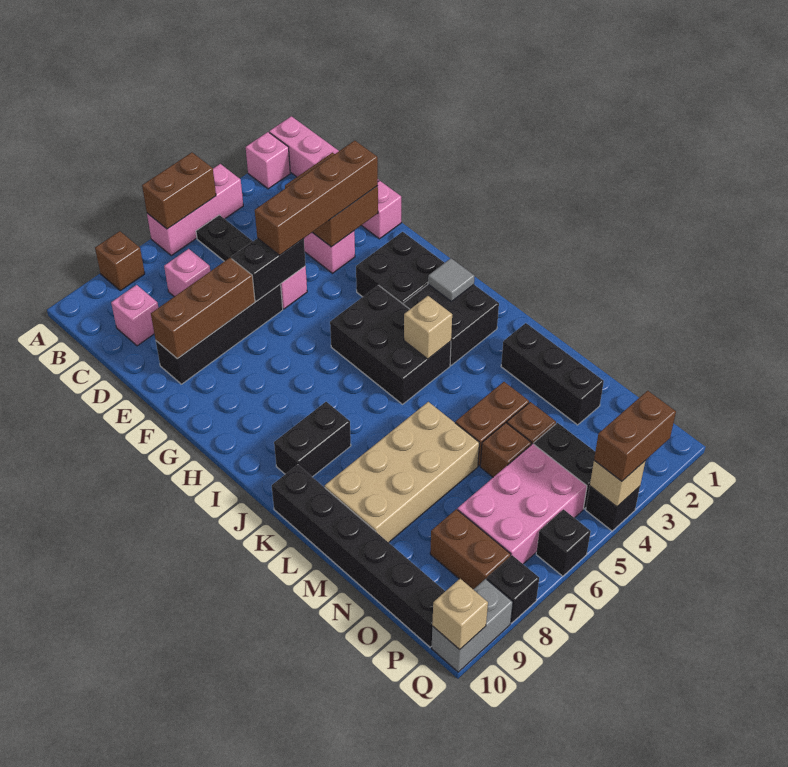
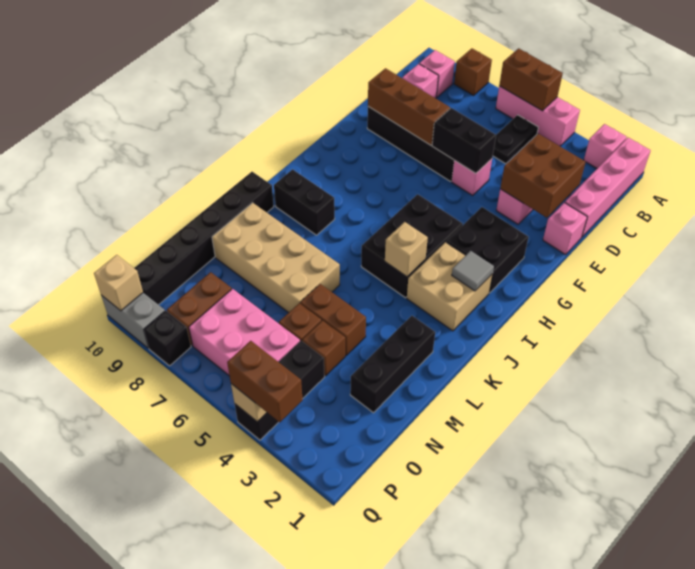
pink 1x1 brick [164,249,210,297] -> pink 1x1 brick moved to [419,50,455,97]
brown 1x4 brick [255,141,378,255] -> none
black 2x2 brick [404,284,499,365] -> tan 2x2 brick [407,242,493,331]
black 1x1 brick [536,509,591,576] -> none

